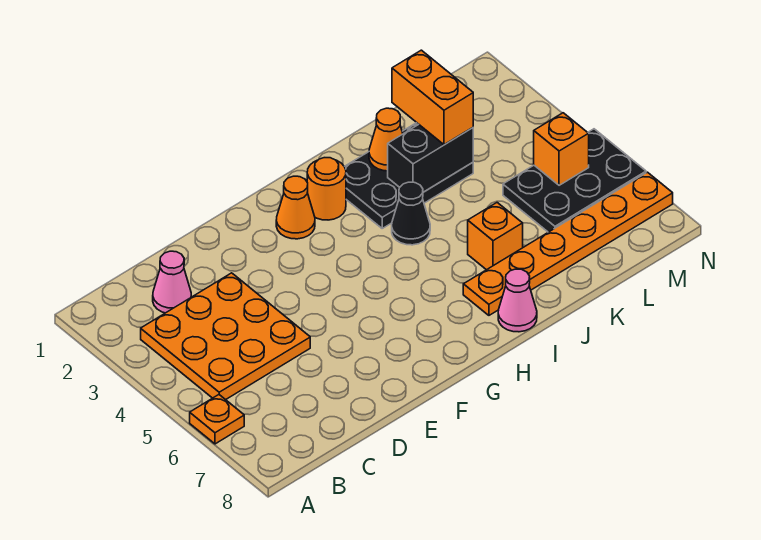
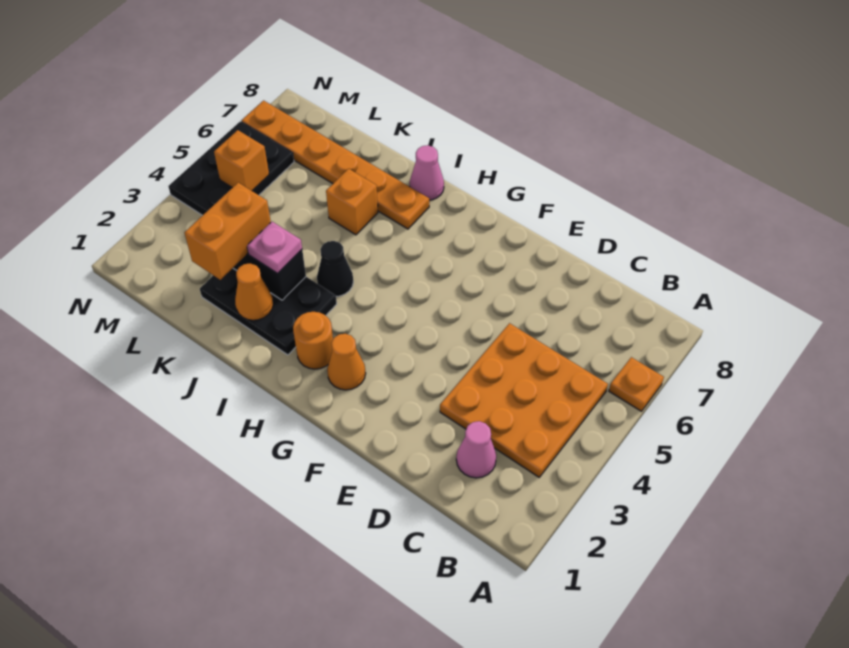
none -> pink 1x1 plate [247,222,302,274]
black 2x3 plate [503,129,646,232] -> black 2x3 plate turned to [168,121,294,215]

